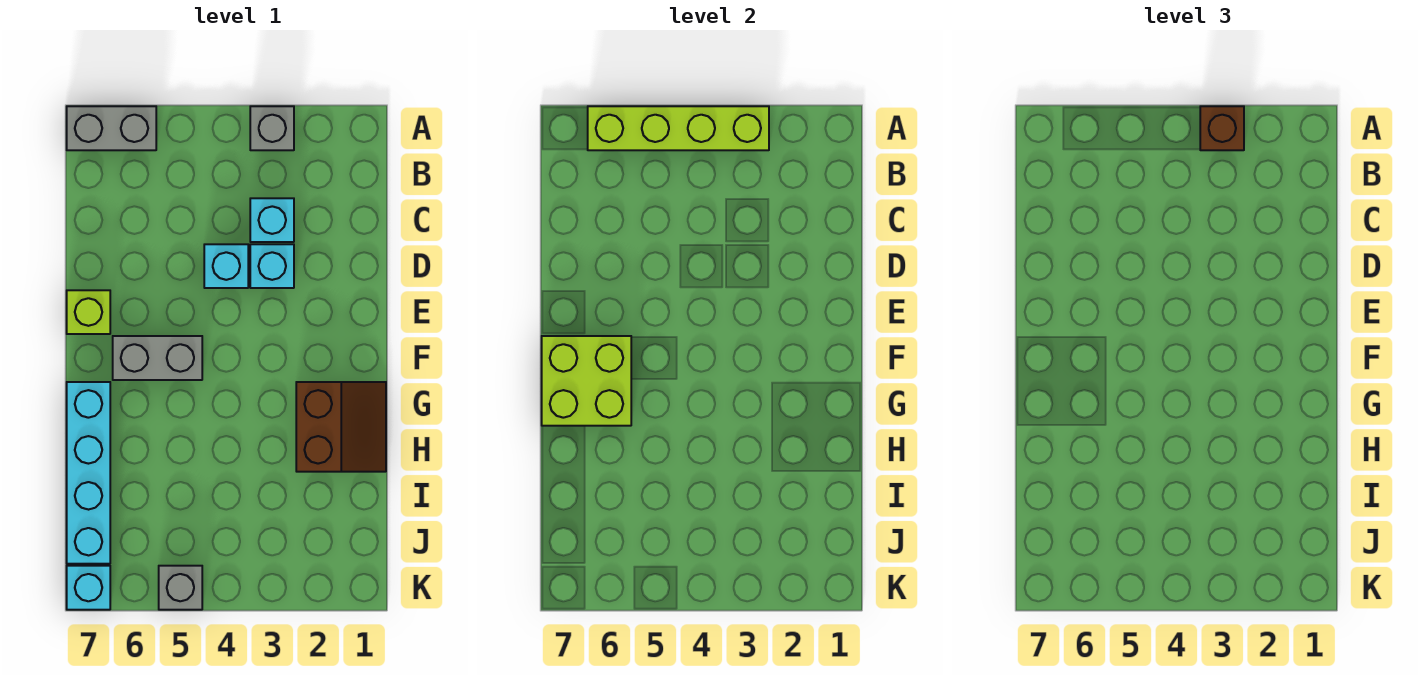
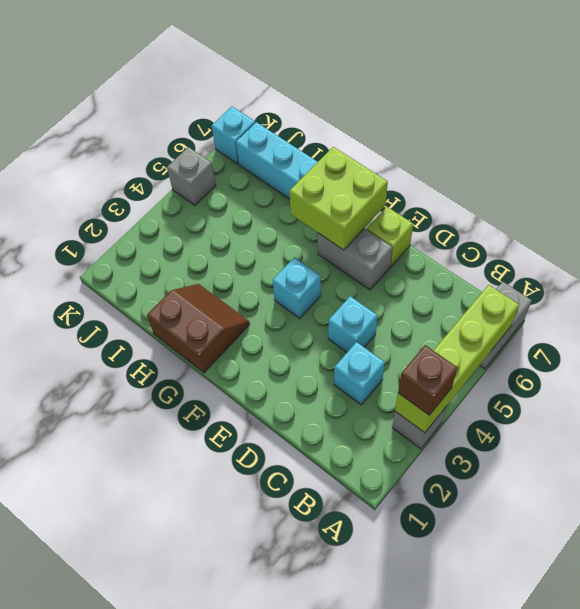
cyan 1x1 brick [250,244,294,288] -> cyan 1x1 brick moved to [273,257,321,318]
grey 1x2 brick [113,336,202,380] -> grey 1x2 brick turned to [318,228,392,290]
brown 2x2 slope [296,382,386,472] -> brown 2x2 slope turned to [147,284,250,373]

